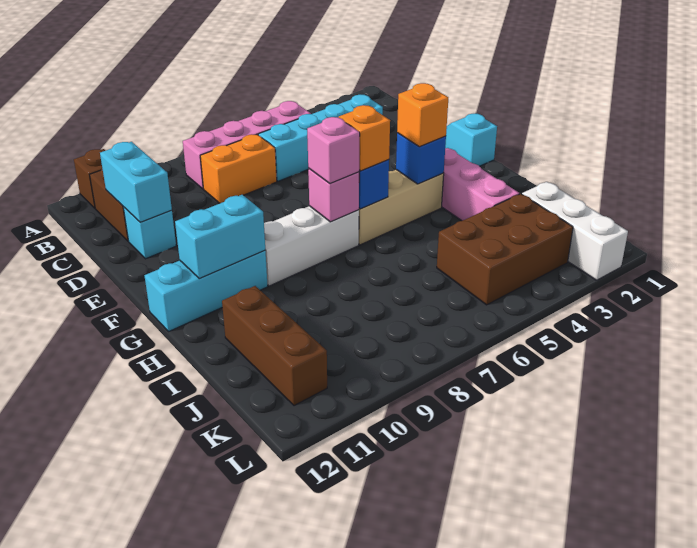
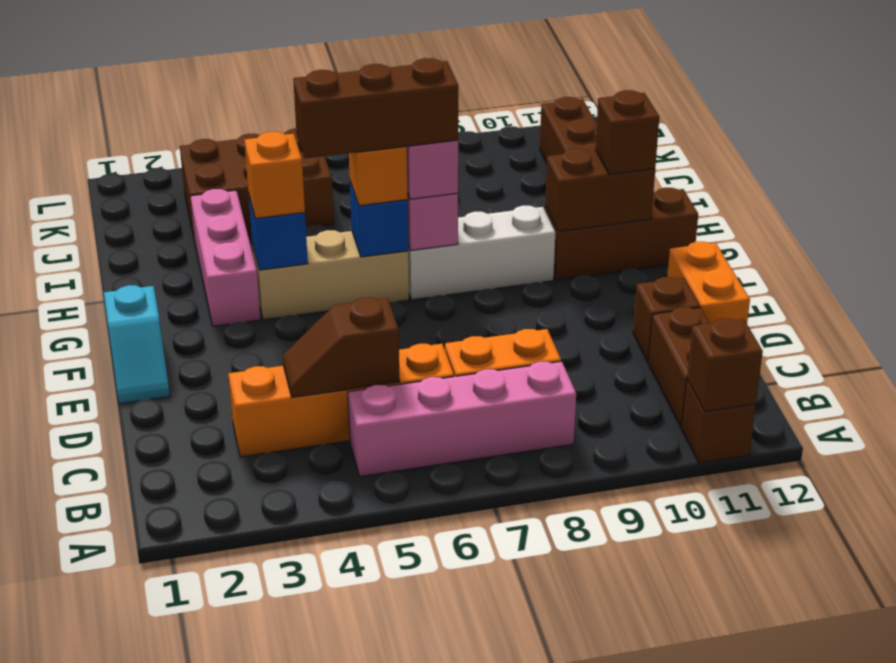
none -> brown 1x1 brick [687,318,763,412]
cyan 1x4 brick [258,95,383,181] -> orange 1x4 brick [229,344,454,457]
none -> brown 1x2 slope [283,298,400,397]
cyan 1x2 brick [100,142,172,222] -> none
cyan 1x1 brick [123,207,176,259] -> brown 1x1 brick [633,277,700,362]
none -> orange 1x2 brick [667,242,750,323]
none -> brown 1x3 brick [293,58,458,158]
cyan 1x3 brick [145,250,268,331] -> brown 1x3 brick [545,188,698,280]
cyan 1x2 brick [175,195,265,278] -> brown 1x2 brick [545,149,655,231]
none -> brown 1x1 brick [595,90,659,175]
white 1x3 brick [522,182,628,280] -> none

